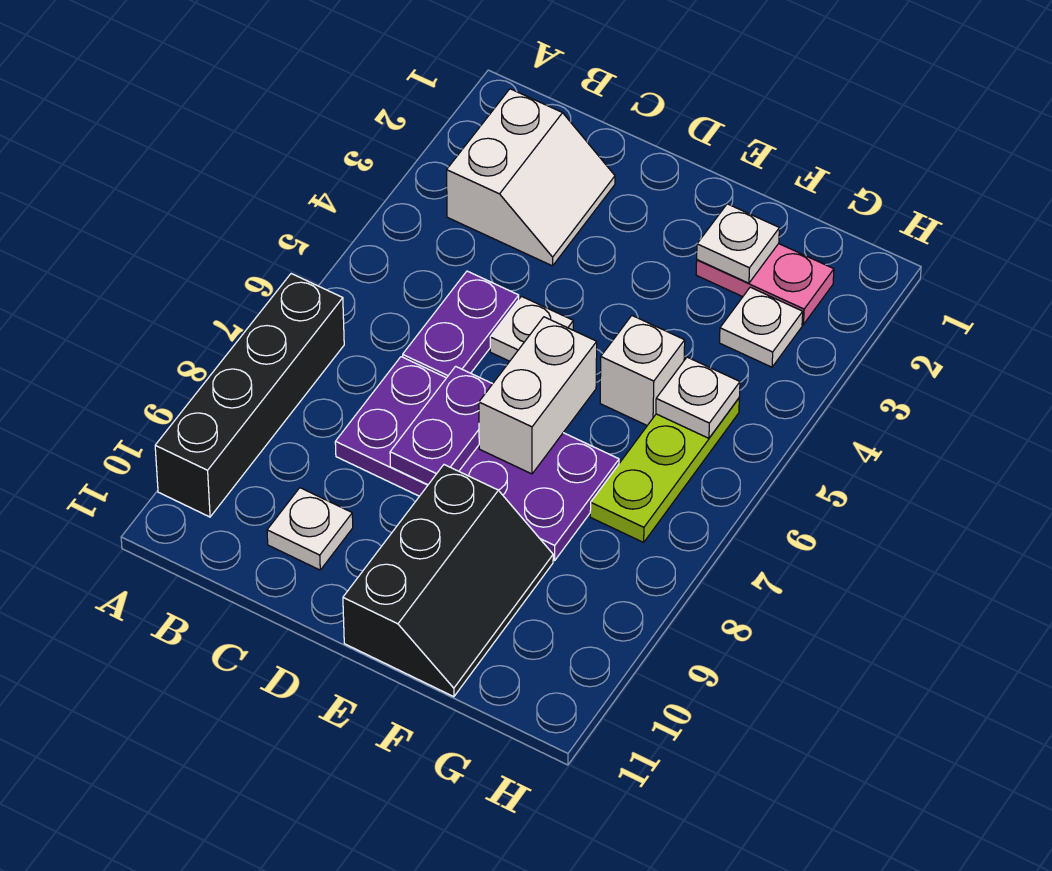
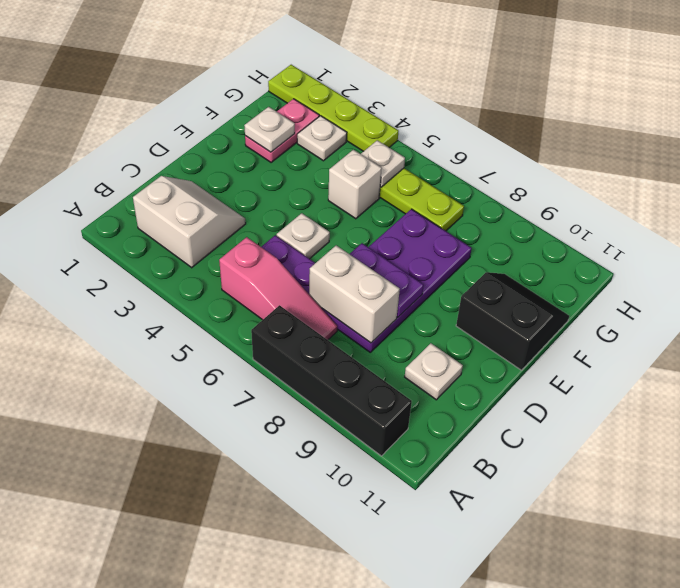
none -> pink 1x3 slope [219,237,338,340]
white 1x2 brick [479,317,597,474] -> white 1x2 brick moved to [309,245,400,343]
black 2x3 slope [343,465,553,697] -> black 2x2 slope [456,272,569,370]
none -> lime 1x4 plate [268,65,398,151]

